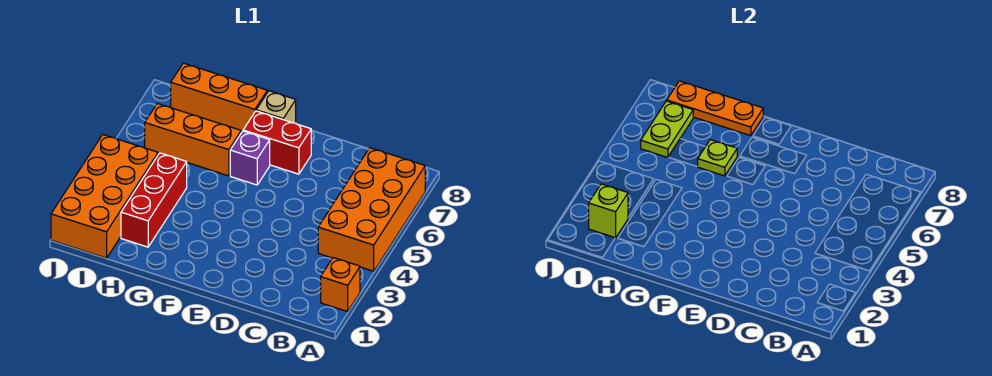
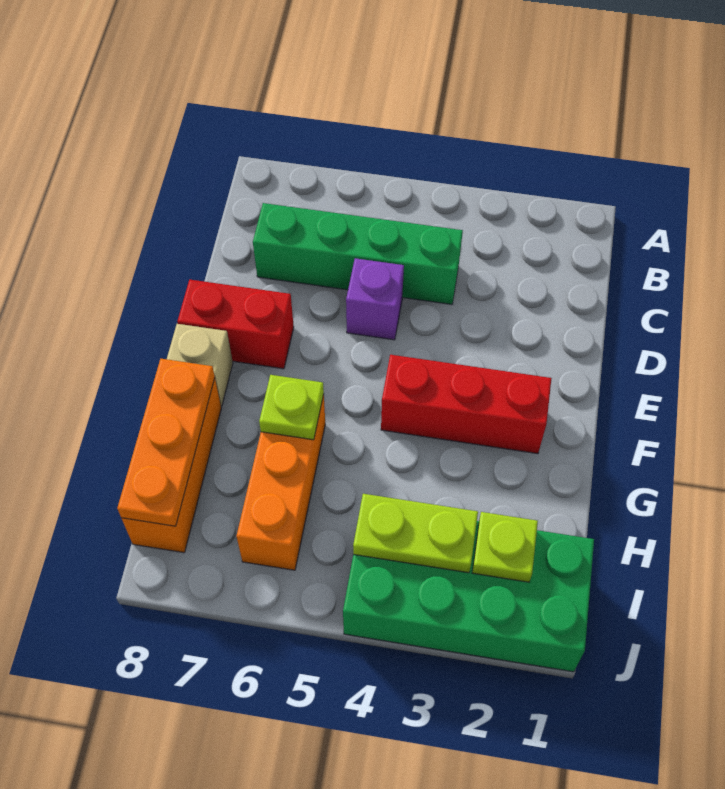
orange 1x1 brick [321,258,360,312] -> none
orange 2x4 brick [318,148,425,271] -> none
none -> green 1x4 brick [253,203,463,304]
red 1x2 brick [243,111,311,174] -> red 1x2 brick turned to [177,280,294,369]
purple 1x1 brick [230,131,270,185] -> purple 1x1 brick moved to [346,258,404,340]
red 1x3 brick [121,153,187,247] -> red 1x3 brick moved to [381,355,552,454]
orange 2x4 brick [51,135,158,258] -> green 2x4 brick [343,521,594,672]
lime 1x1 brick [589,184,628,238] -> lime 1x1 plate [472,512,538,582]
lime 1x2 plate [641,101,693,157] -> lime 1x2 plate moved to [353,494,478,573]

